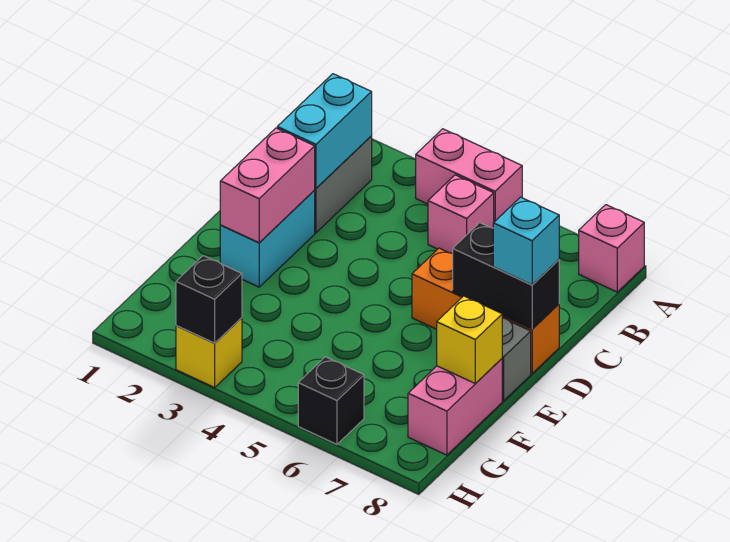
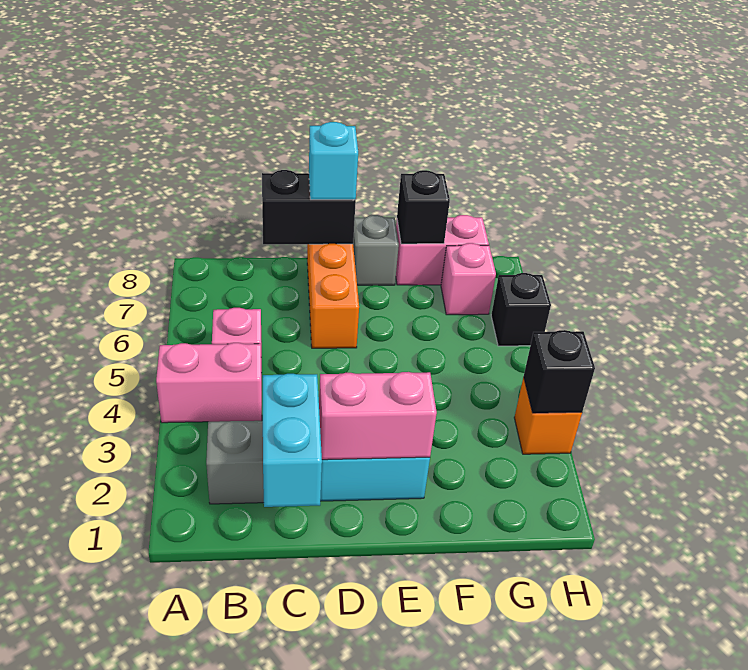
pink 1x2 brick [416,129,522,222] -> pink 1x2 brick turned to [156,343,262,423]
pink 1x1 brick [579,205,644,292] -> pink 1x1 brick moved to [441,243,496,315]
cyan 1x2 brick [277,74,372,188] -> cyan 1x2 brick turned to [263,374,322,507]
black 1x2 brick [453,223,559,329] -> black 1x2 brick turned to [262,170,356,244]
yellow 1x1 brick [437,296,502,384] -> black 1x1 brick [397,170,450,244]
yellow 1x1 brick [176,318,242,387] -> orange 1x1 brick [514,377,582,454]

